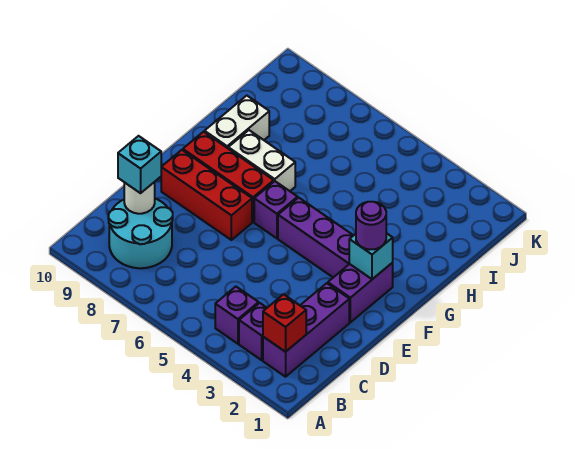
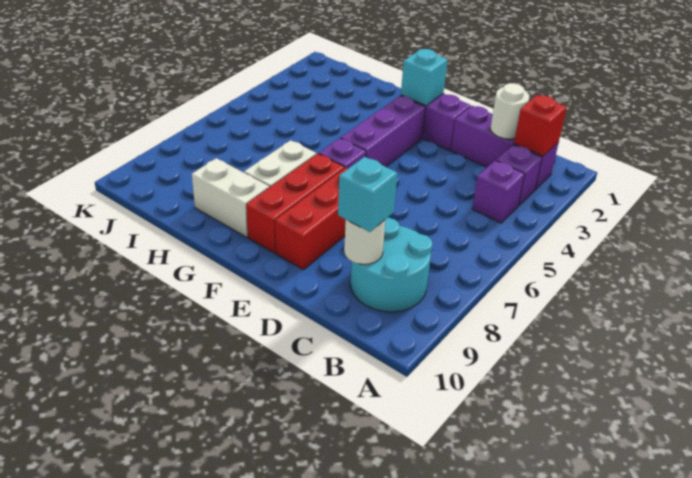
none -> white 1x1 round brick [490,83,529,139]
purple 1x1 round brick [356,202,386,250] -> none

